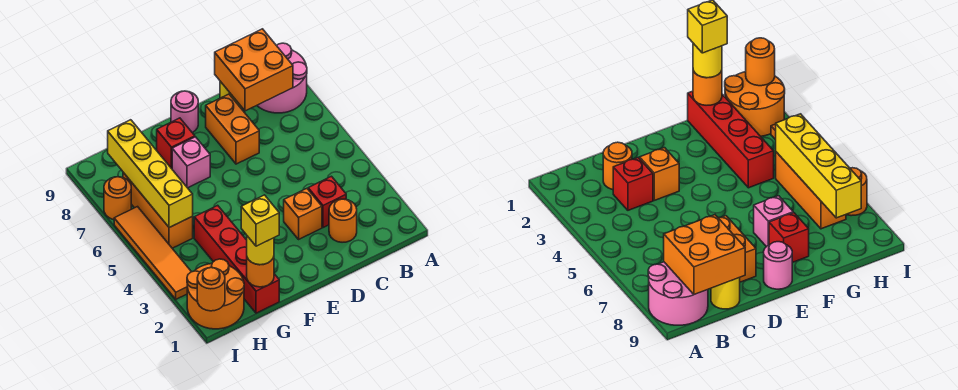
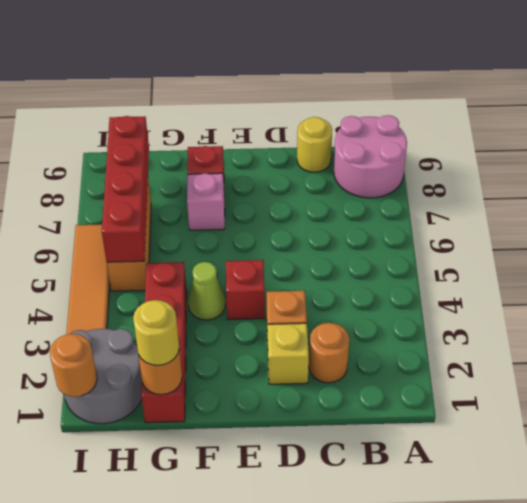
orange 2x2 brick [215,29,293,111] -> none
red 1x1 brick [308,176,346,228] -> red 1x1 brick moved to [226,260,265,319]
orange 1x2 brick [206,94,259,164] -> none
pink 1x1 round brick [171,91,198,133] -> none
none -> lime 1x1 cone [188,262,225,320]
yellow 1x1 brick [241,195,279,246] -> yellow 1x1 brick moved to [268,323,309,384]
orange 2x2 round brick [187,259,244,329] -> grey 2x2 round brick [64,329,142,424]
yellow 1x4 brick [108,120,193,227] -> red 1x4 brick [102,116,149,262]
orange 1x1 round brick [104,177,131,220] -> none

